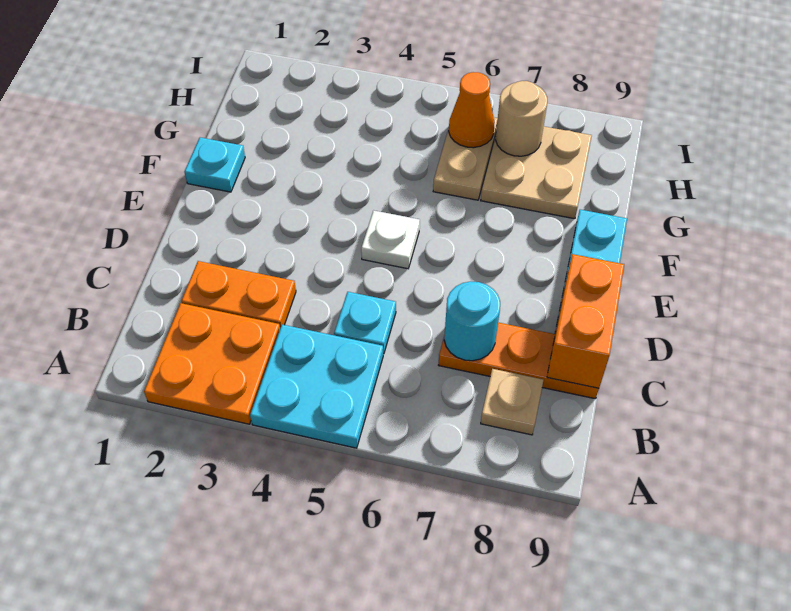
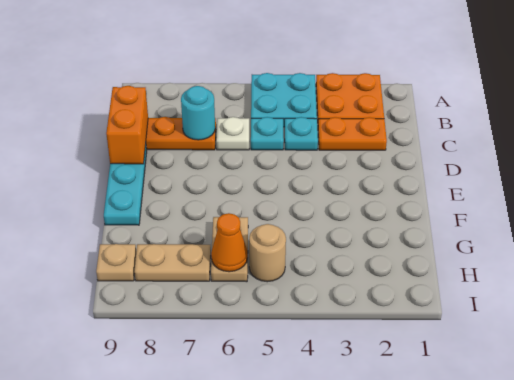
tan 1x1 plate [481,369,544,435] -> tan 1x1 plate moved to [96,244,136,281]
white 1x1 plate [361,211,420,269] -> white 1x1 plate moved to [216,117,249,150]
cyan 1x1 plate [185,137,245,192] -> cyan 1x1 plate moved to [285,117,318,150]
tan 2x2 plate [481,127,592,219] -> tan 1x2 plate [135,244,211,281]
tan 1x1 round brick [496,81,547,156] -> tan 1x1 round brick moved to [249,224,286,282]

